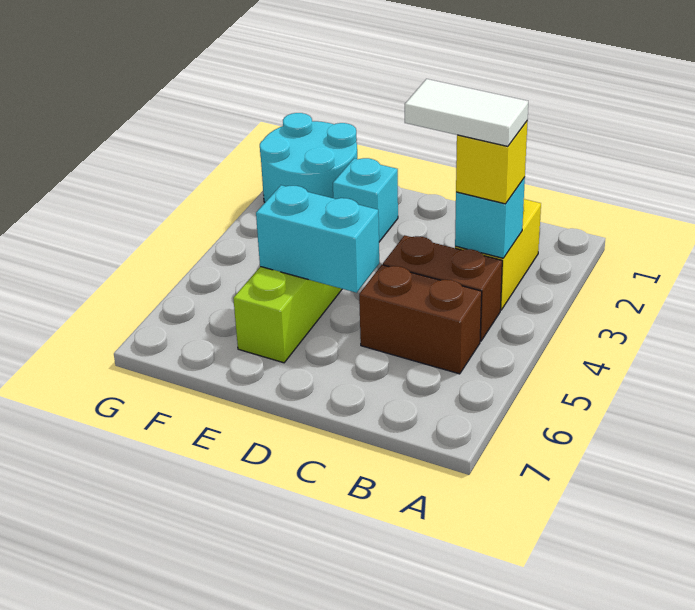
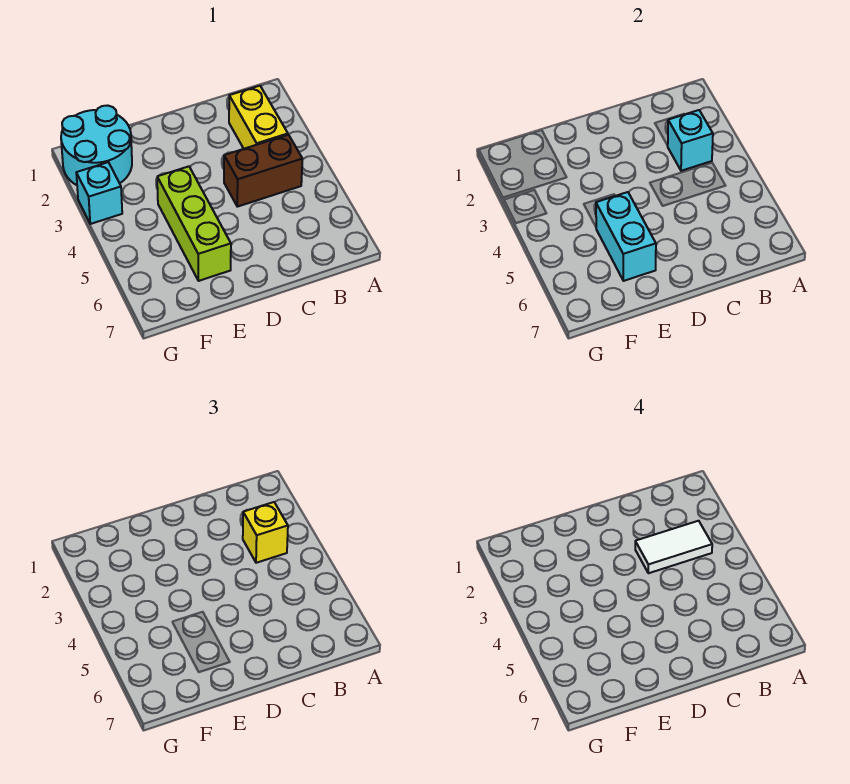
brown 1x2 brick [359,265,482,374] -> none
cyan 1x2 brick [256,185,379,293] -> cyan 1x2 brick turned to [596,192,656,281]
cyan 1x1 brick [333,158,398,242] -> cyan 1x1 brick moved to [76,162,122,224]

